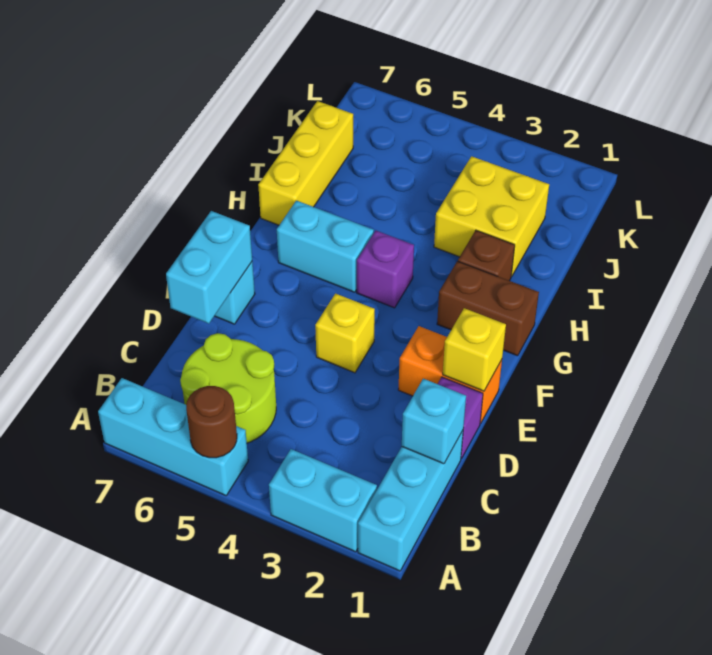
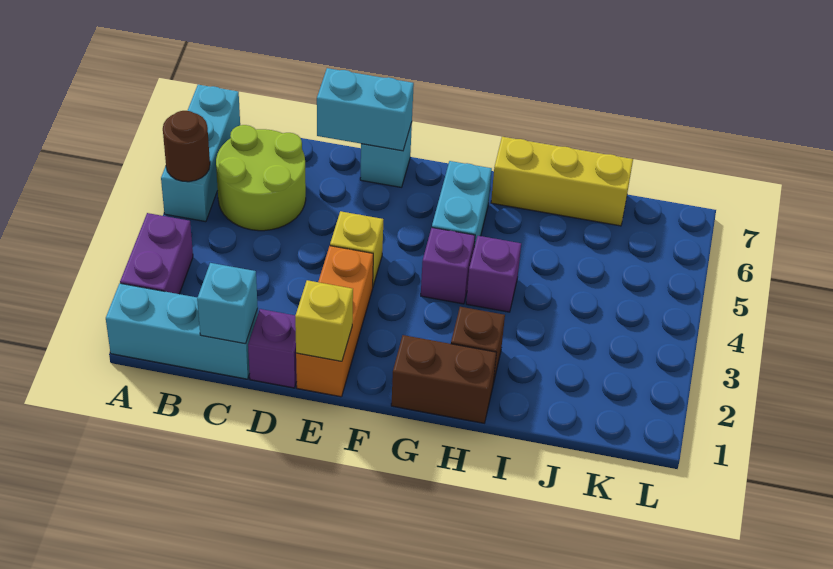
cyan 1x2 brick [269,449,377,552] -> purple 1x2 brick [120,213,193,294]
orange 1x2 brick [398,326,502,423] -> orange 1x3 brick [296,246,373,397]
brown 1x2 brick [437,261,539,356] -> brown 1x2 brick turned to [391,335,496,423]
none -> purple 1x1 brick [466,236,521,312]
yellow 2x2 brick [434,156,549,276] -> none

